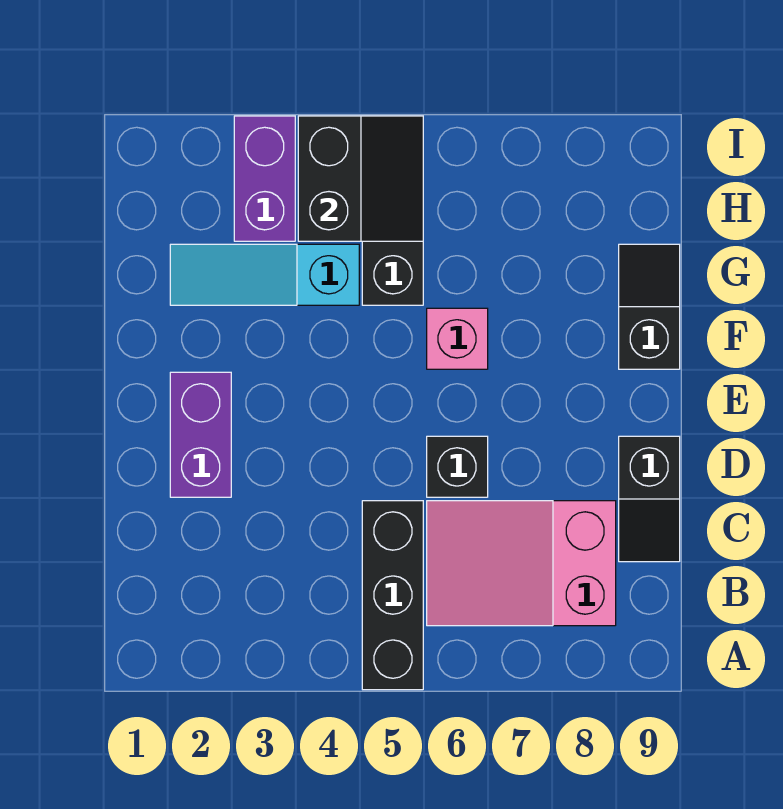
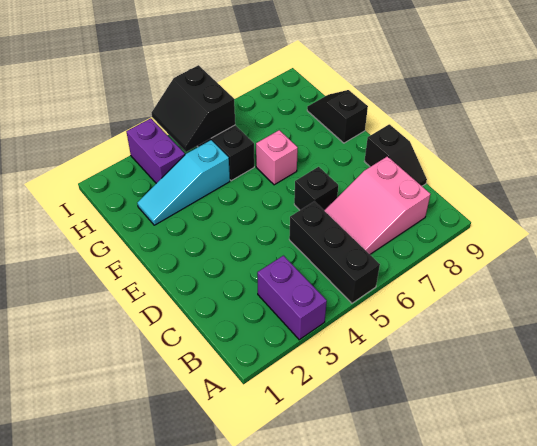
purple 1x2 brick [170,372,231,497] -> purple 1x2 brick moved to [257,256,327,340]
black 2x2 slope [298,116,423,241] -> black 2x2 slope turned to [151,65,235,152]

